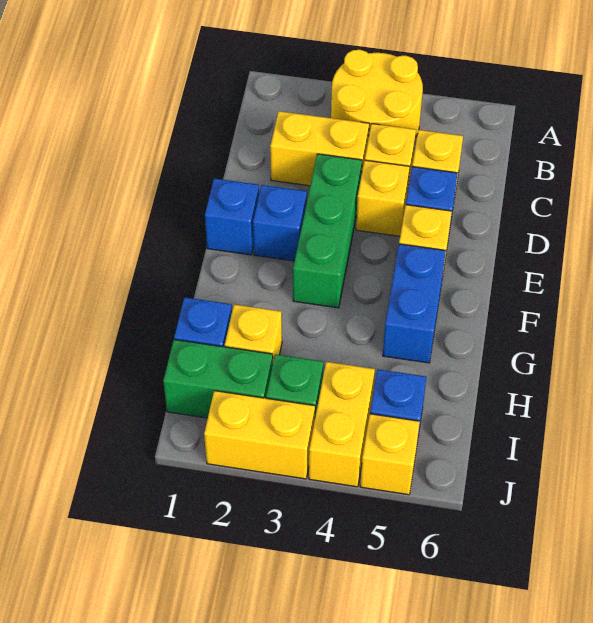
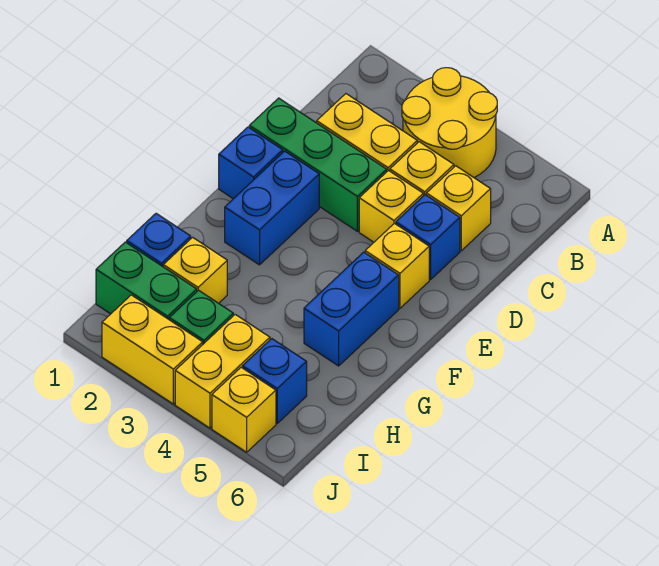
green 1x3 brick [293,154,362,308] -> green 1x3 brick turned to [249,98,387,231]
blue 1x1 brick [253,185,307,261] -> blue 1x2 brick [225,151,319,265]

